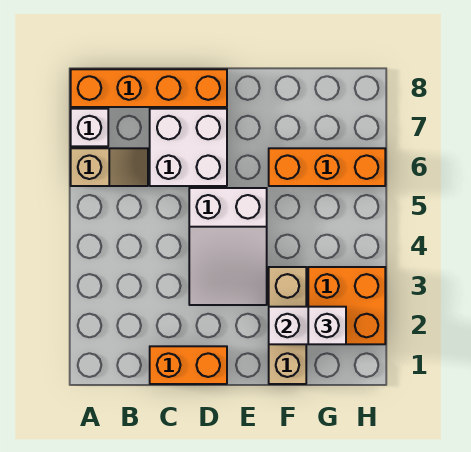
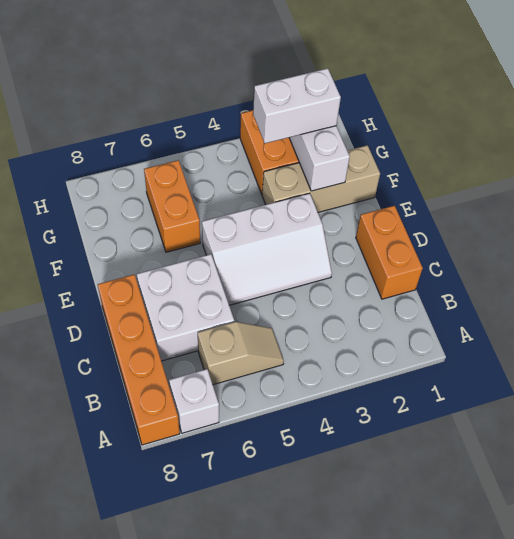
tan 1x2 slope [71,148,148,186] -> tan 1x2 slope turned to [198,322,284,385]
white 2x3 slope [189,188,267,305] -> white 2x3 slope turned to [202,193,332,305]
orange 1x3 brick [269,148,385,186] -> orange 1x2 brick [144,160,200,252]
white 1x1 brick [308,307,346,344] -> white 1x2 brick [253,68,341,143]

